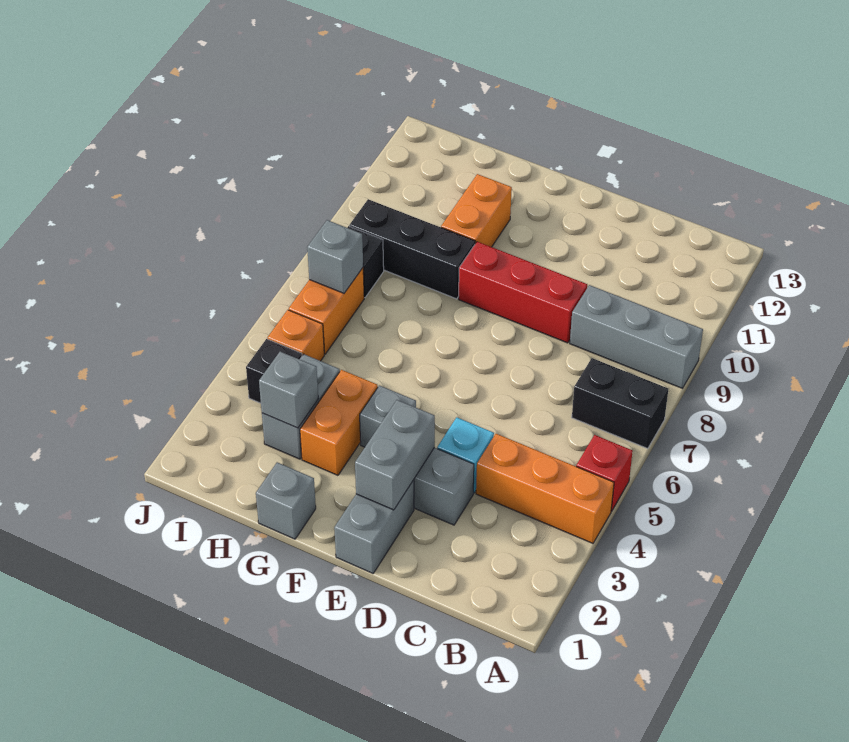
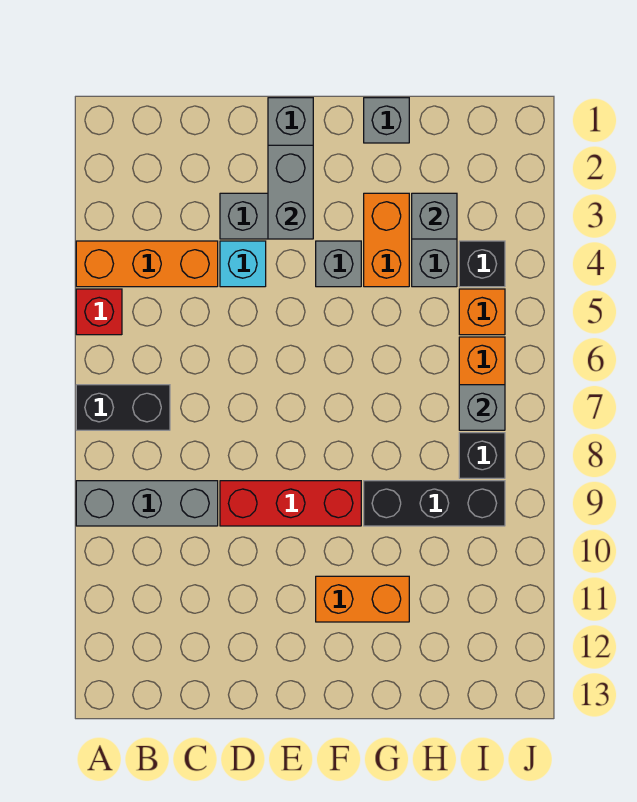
orange 1x2 brick [441,174,512,247] -> orange 1x2 brick turned to [316,576,409,622]

